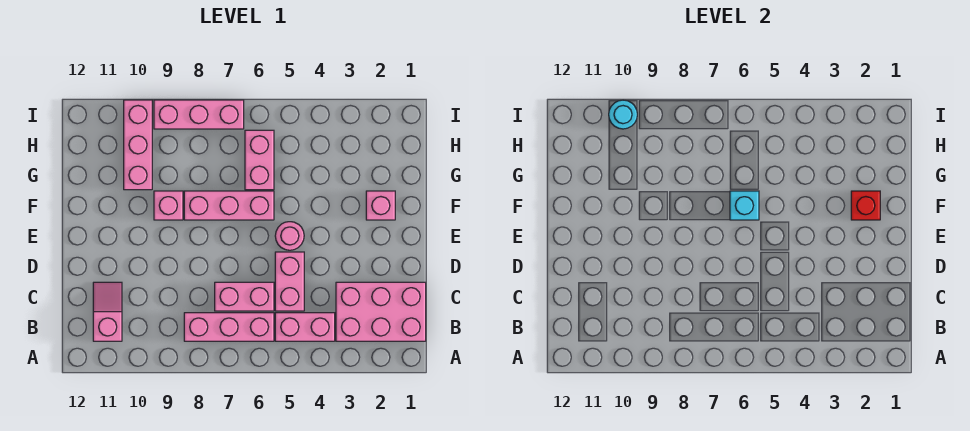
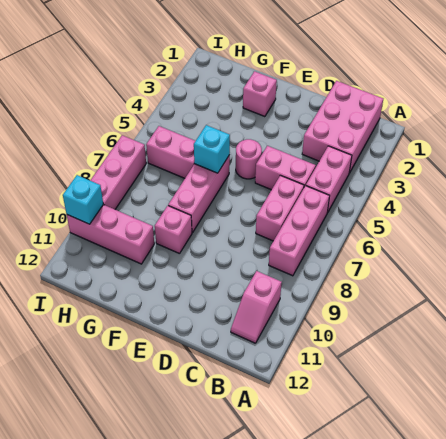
pink 1x2 slope [93,282,122,341] -> pink 1x2 slope turned to [231,271,282,343]
red 1x1 brick [851,191,880,220] -> none
cyan 1x1 round brick [609,100,637,129] -> cyan 1x1 brick [63,175,103,224]

